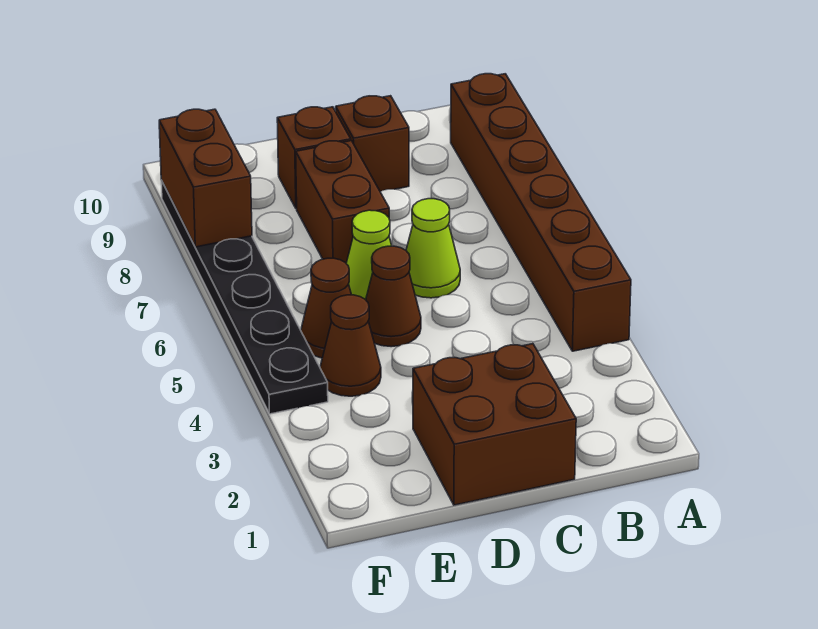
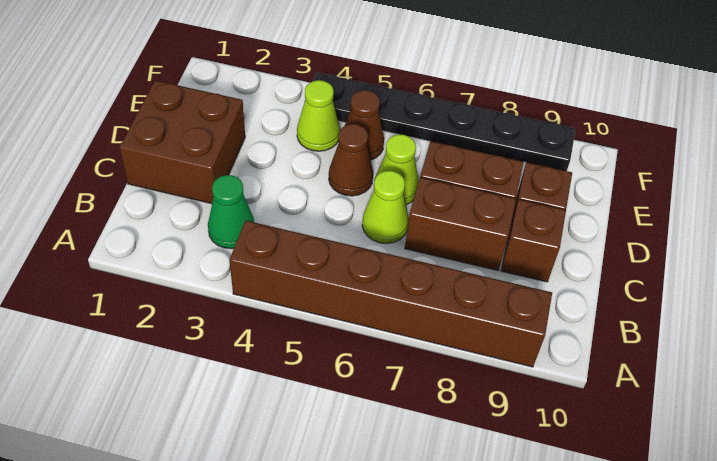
none -> green 1x1 cone [208,175,254,249]
brown 1x1 cone [320,295,381,396] -> lime 1x1 cone [297,80,340,151]
brown 1x2 brick [159,109,252,247] -> brown 1x2 brick moved to [405,177,516,271]

